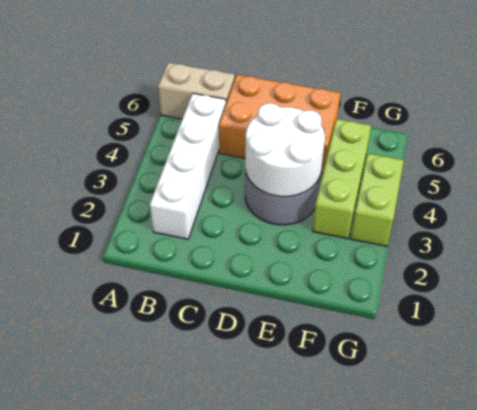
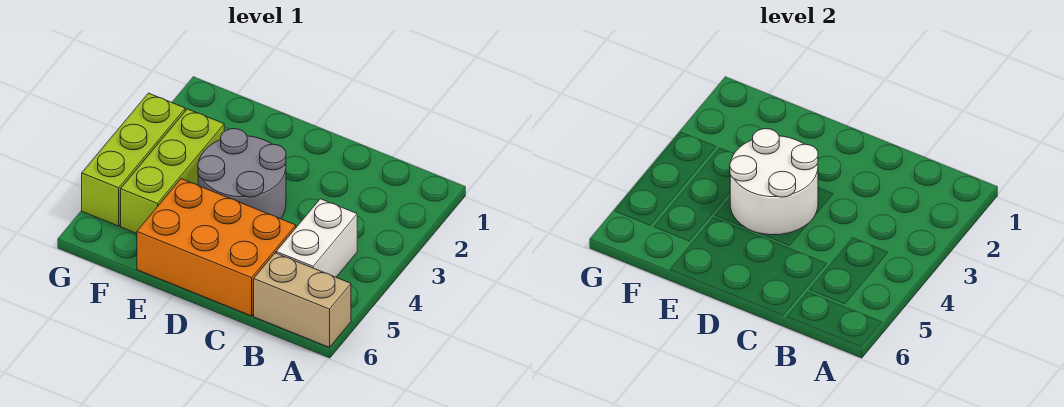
white 1x4 brick [150,93,226,239] -> white 1x2 brick [276,199,357,277]
lime 1x2 brick [351,153,404,246] -> lime 1x3 brick [82,93,185,226]

